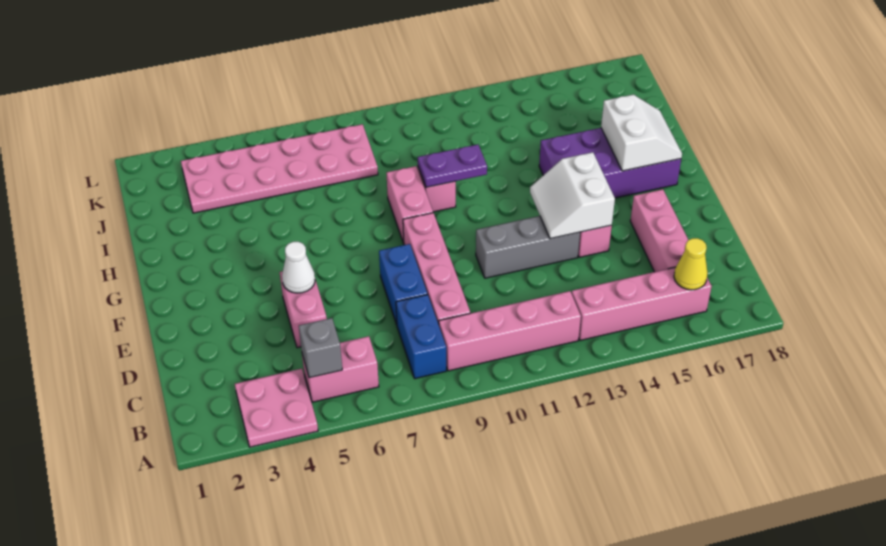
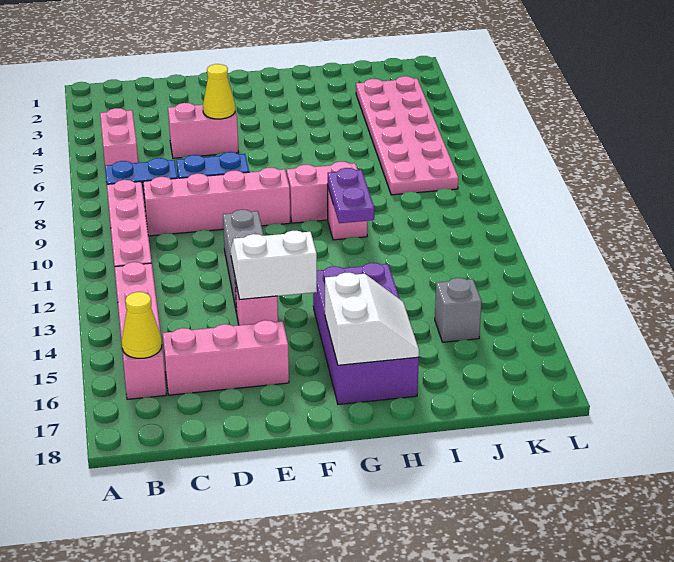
pink 2x2 plate [235,369,318,447] -> none
grey 1x1 brick [299,318,342,378] -> grey 1x1 brick moved to [435,278,482,342]
white 1x1 cone [282,242,315,293] -> yellow 1x1 cone [203,64,235,119]
white 2x2 slope [601,95,682,171] -> white 2x2 slope turned to [325,273,419,365]

